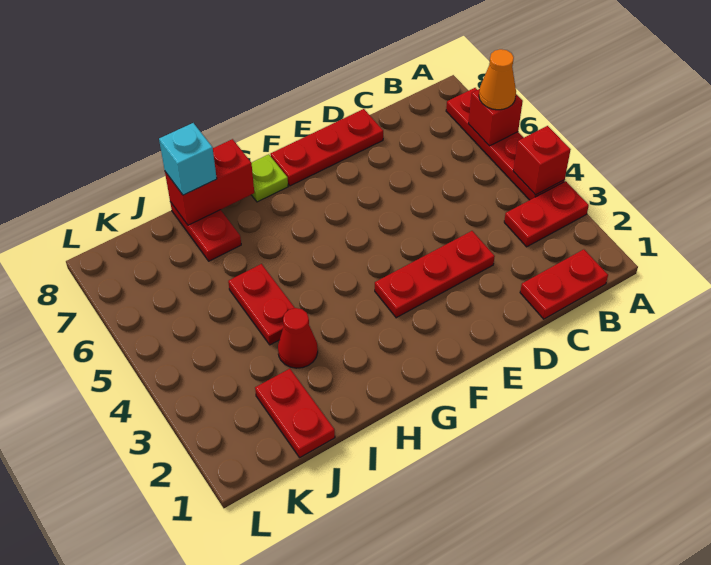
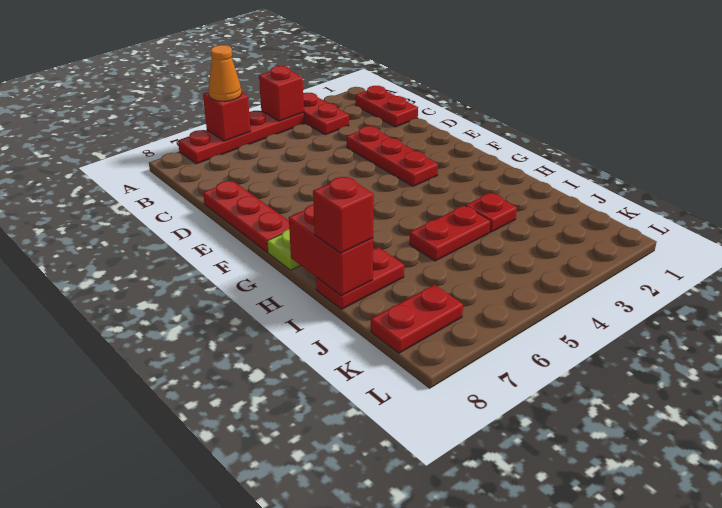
red 1x1 cone [278,308,318,368] -> red 1x1 plate [466,193,517,232]
cyan 1x1 brick [159,123,217,195] -> red 1x1 brick [313,177,374,253]
red 1x2 plate [255,369,335,457] -> red 1x2 plate moved to [371,285,463,353]

